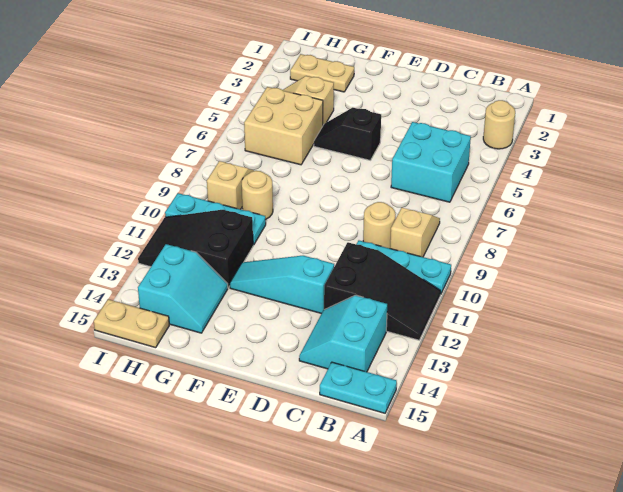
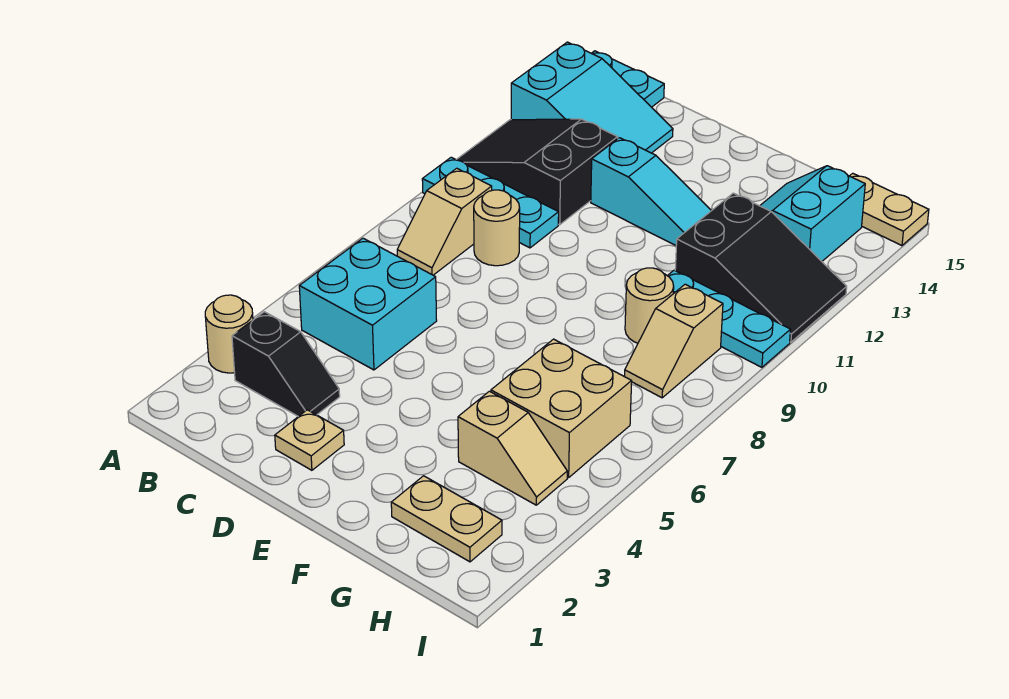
cyan 2x2 slope [299,295,387,372] -> cyan 2x3 slope [511,42,673,153]
none -> tan 1x1 plate [275,410,344,470]
black 1x2 slope [314,108,381,160] -> black 1x2 slope moved to [232,312,340,417]

